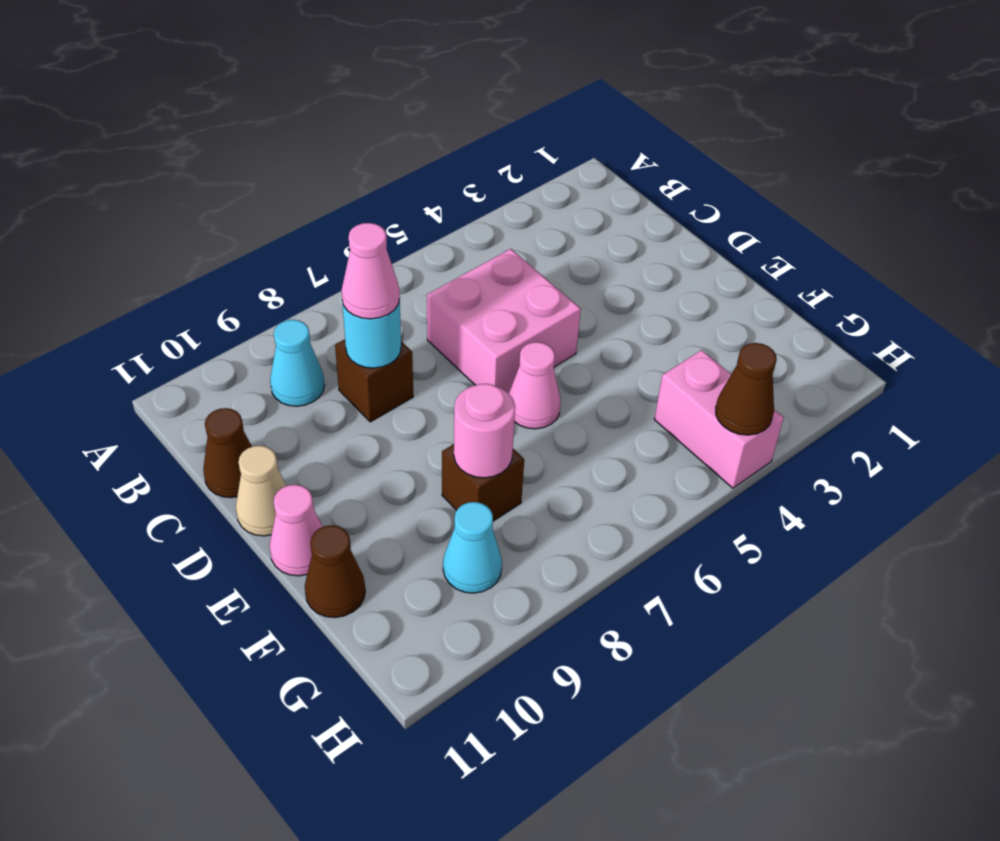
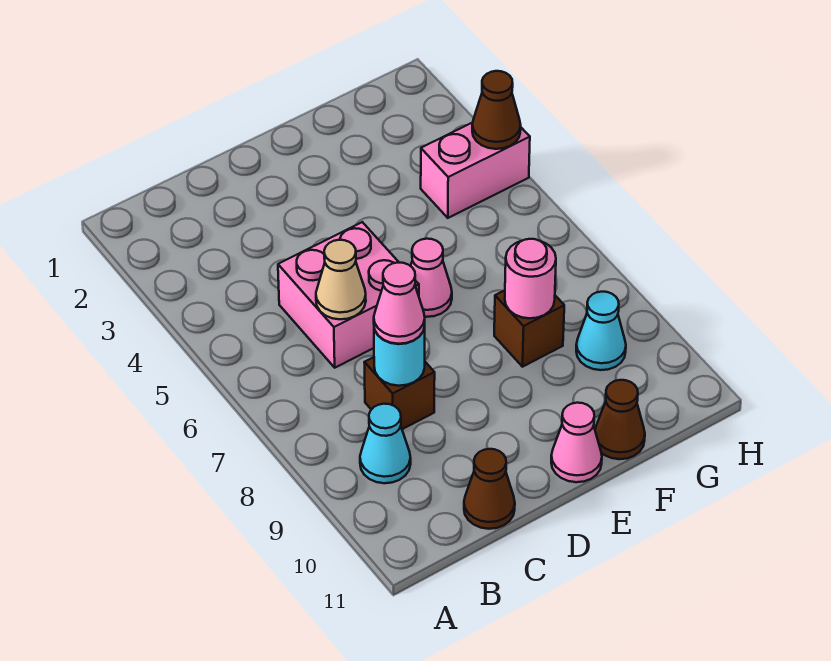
tan 1x1 cone [236,446,286,536] -> tan 1x1 cone moved to [316,240,366,319]

